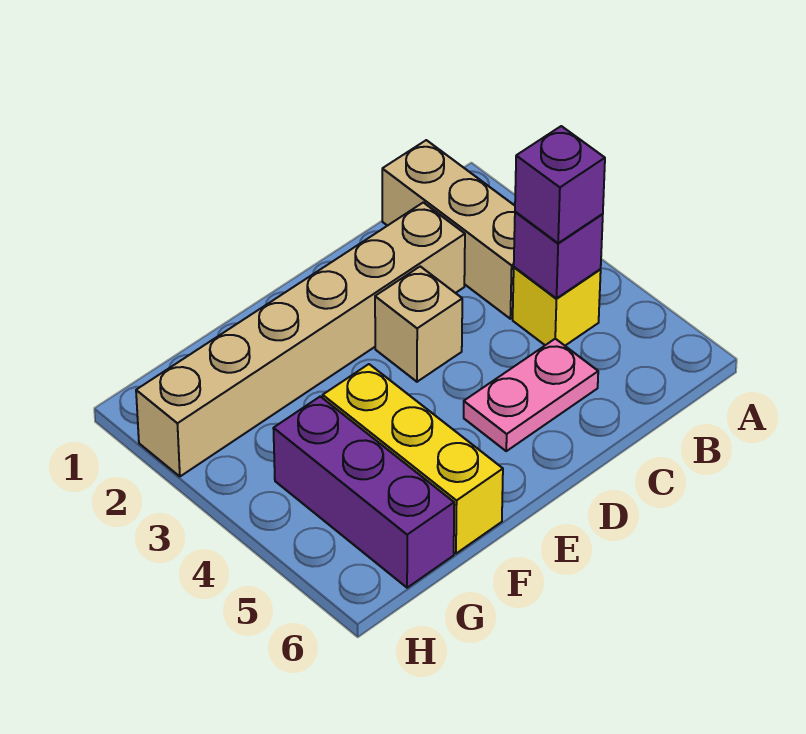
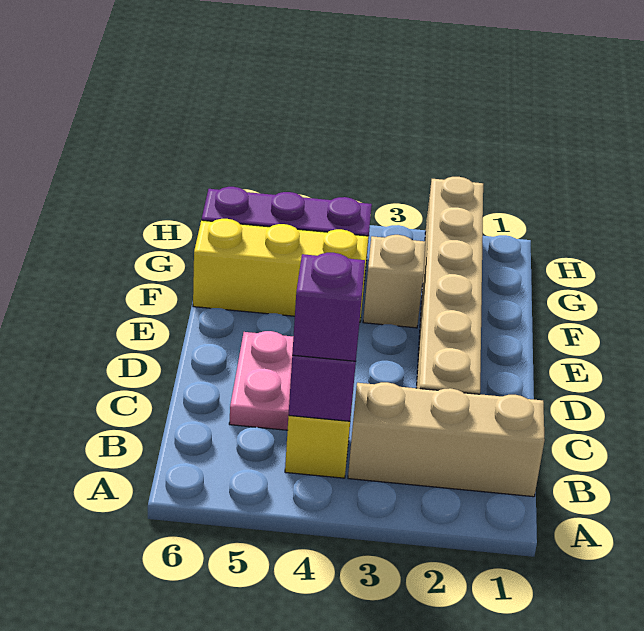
tan 1x1 brick [375,266,462,382] -> tan 1x1 brick moved to [363,235,425,328]

